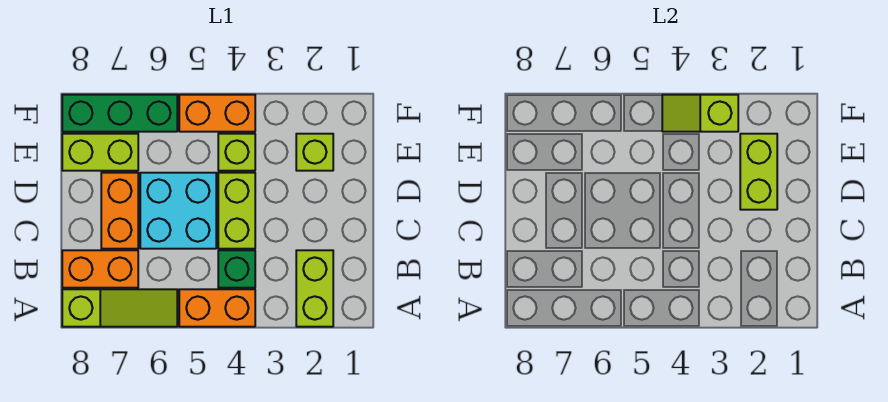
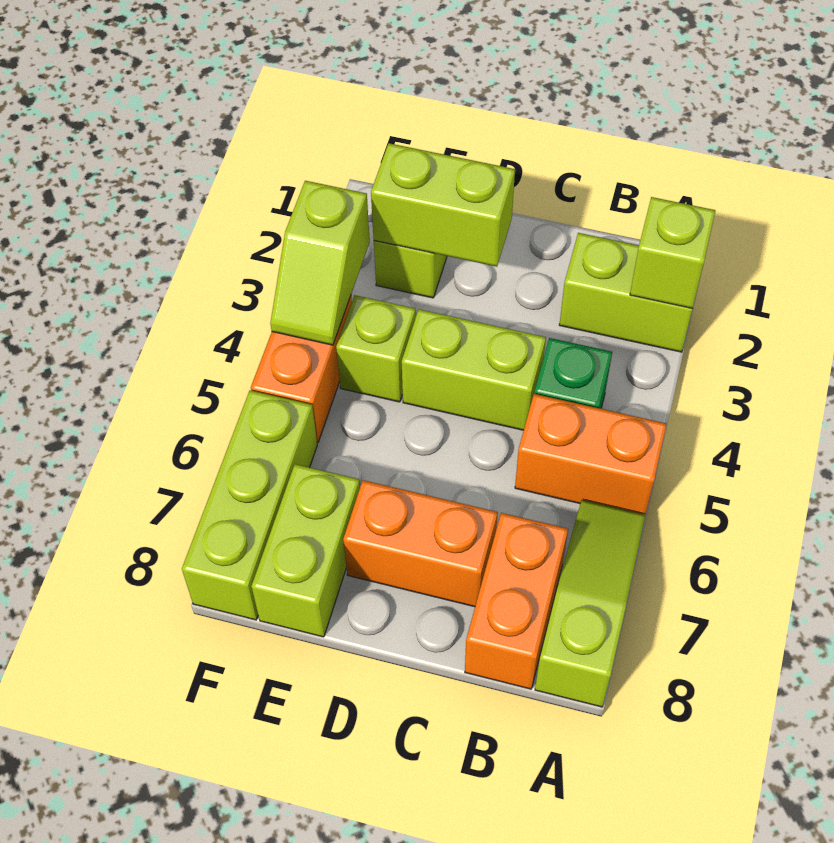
none -> lime 1x1 brick [630,197,716,309]
orange 1x2 brick [179,289,255,327] -> orange 1x2 brick turned to [515,394,667,515]
cyan 2x2 brick [140,173,216,249] -> none
green 1x3 brick [62,95,177,132] -> lime 1x3 brick [182,390,317,620]

